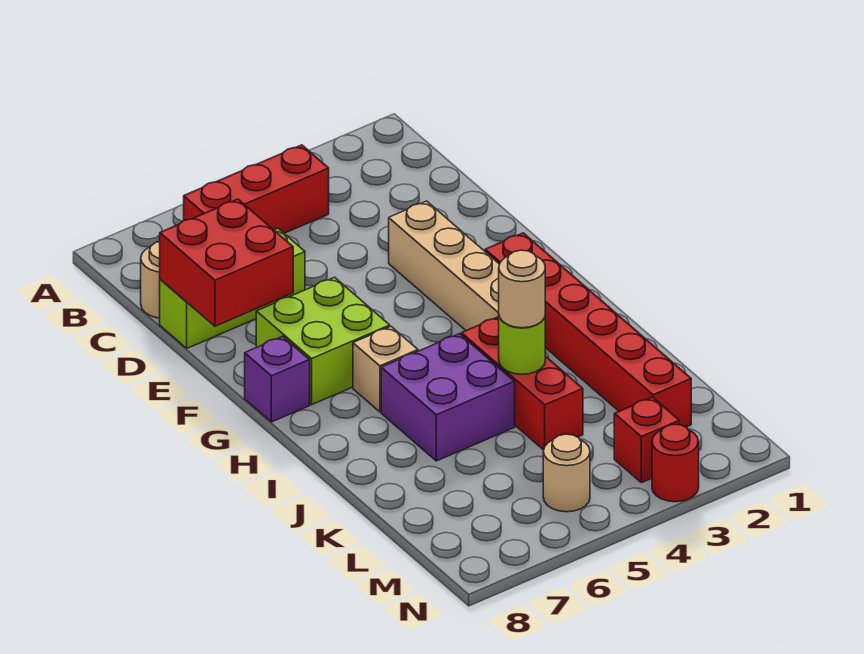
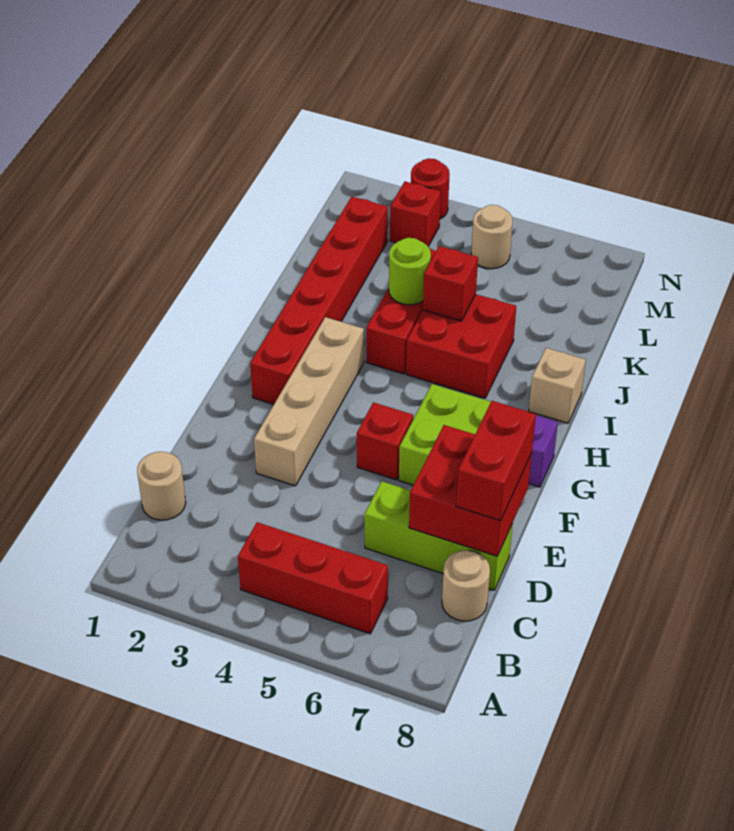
none -> red 1x2 brick [456,401,536,521]
none -> red 1x1 brick [357,402,413,480]
tan 1x1 brick [353,327,418,412] -> tan 1x1 brick moved to [529,348,586,423]
purple 2x2 brick [381,334,515,461] -> red 2x2 brick [406,294,516,398]
tan 1x1 round brick [499,250,545,328] -> tan 1x1 round brick moved to [137,452,186,520]
none -> red 1x1 brick [423,246,478,321]

